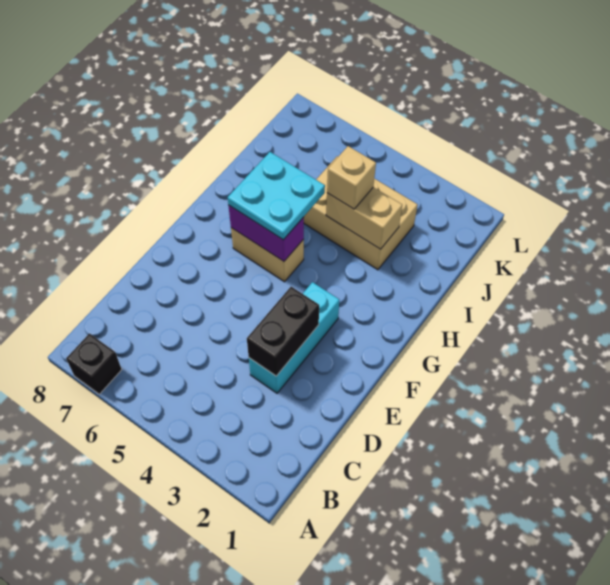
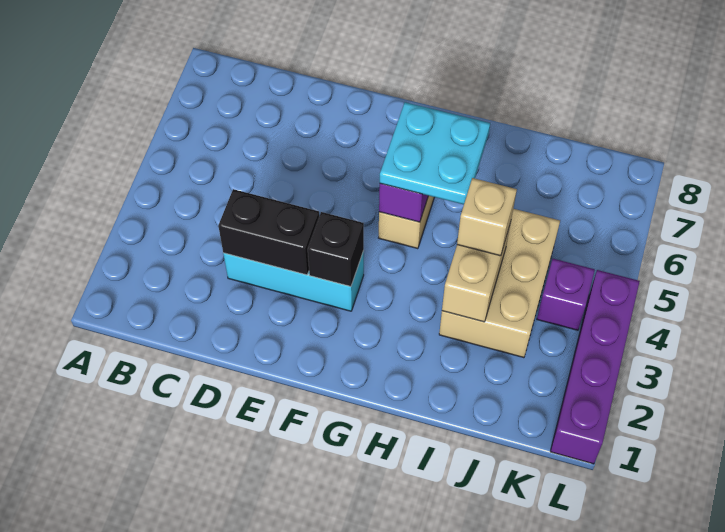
black 1x1 brick [66,334,122,394] -> black 1x1 brick moved to [308,212,364,287]
none -> purple 1x1 brick [537,259,595,330]
none -> purple 1x4 brick [550,270,640,464]

